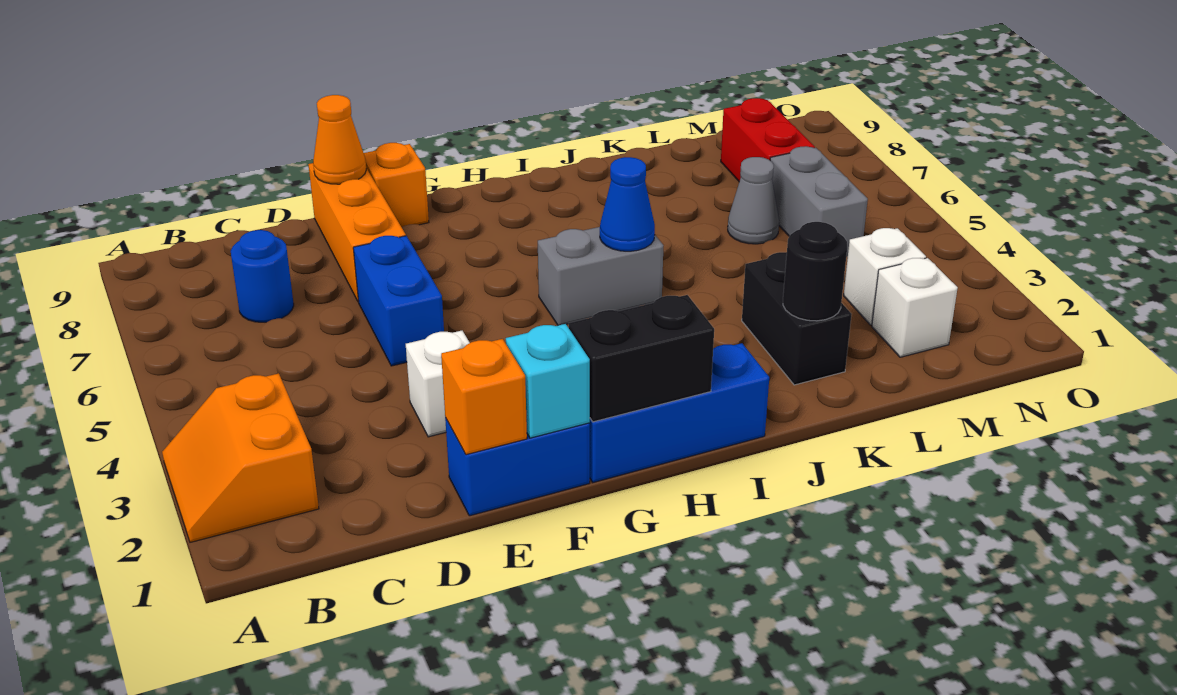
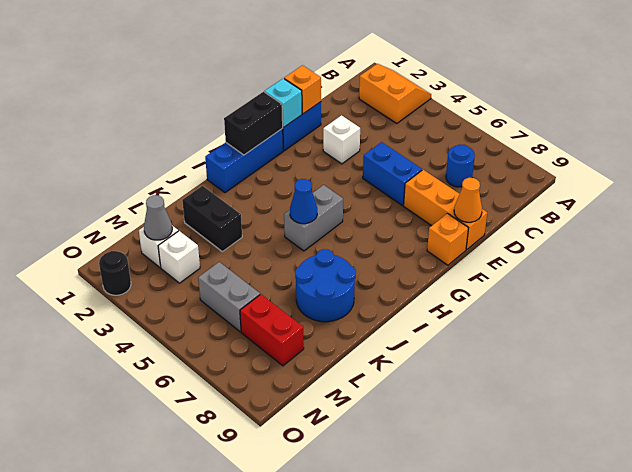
none -> blue 2x2 round brick [295,249,356,322]
black 1x1 round brick [783,222,847,321] -> black 1x1 round brick moved to [99,251,131,295]
grey 1x1 cone [728,157,779,244] -> grey 1x1 cone moved to [144,195,172,240]

